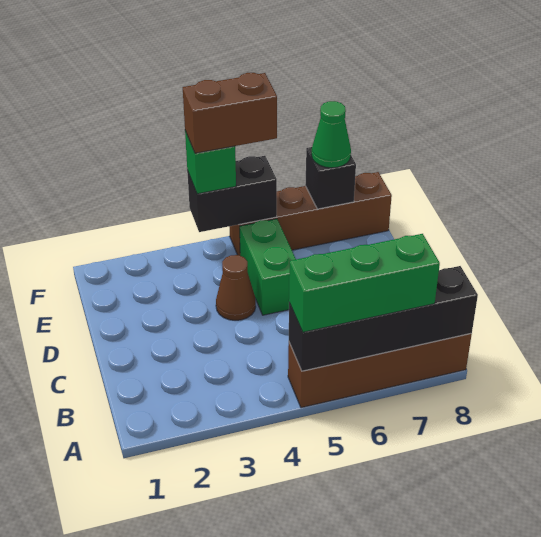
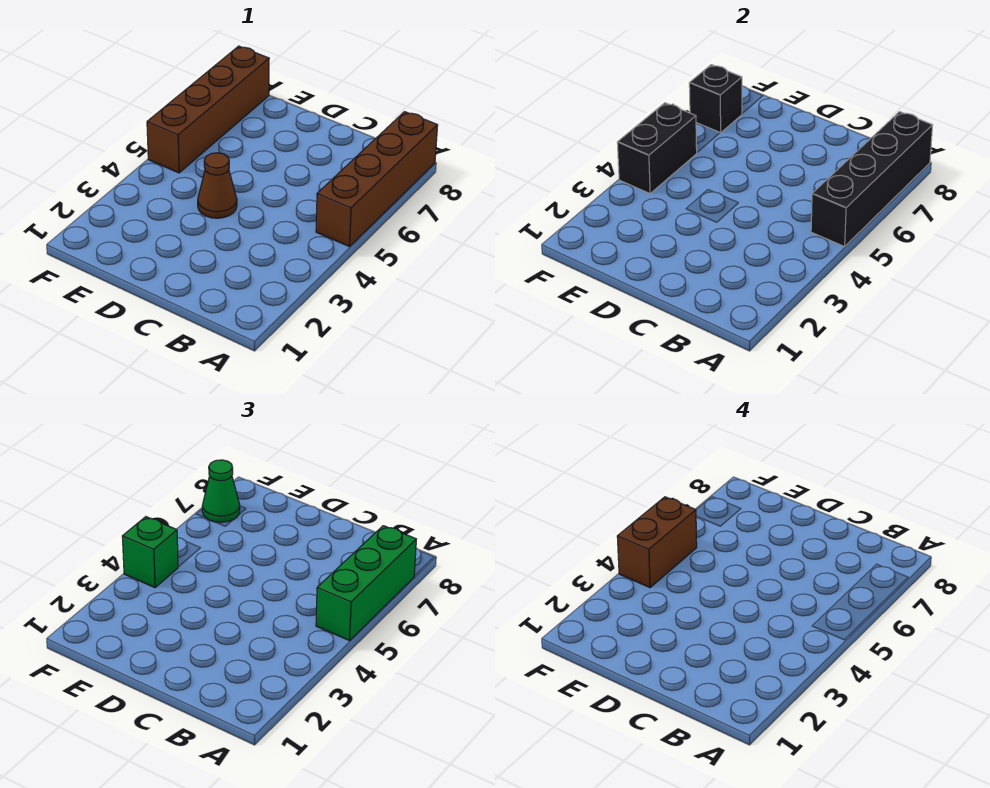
green 1x2 brick [240,219,296,315] -> none

